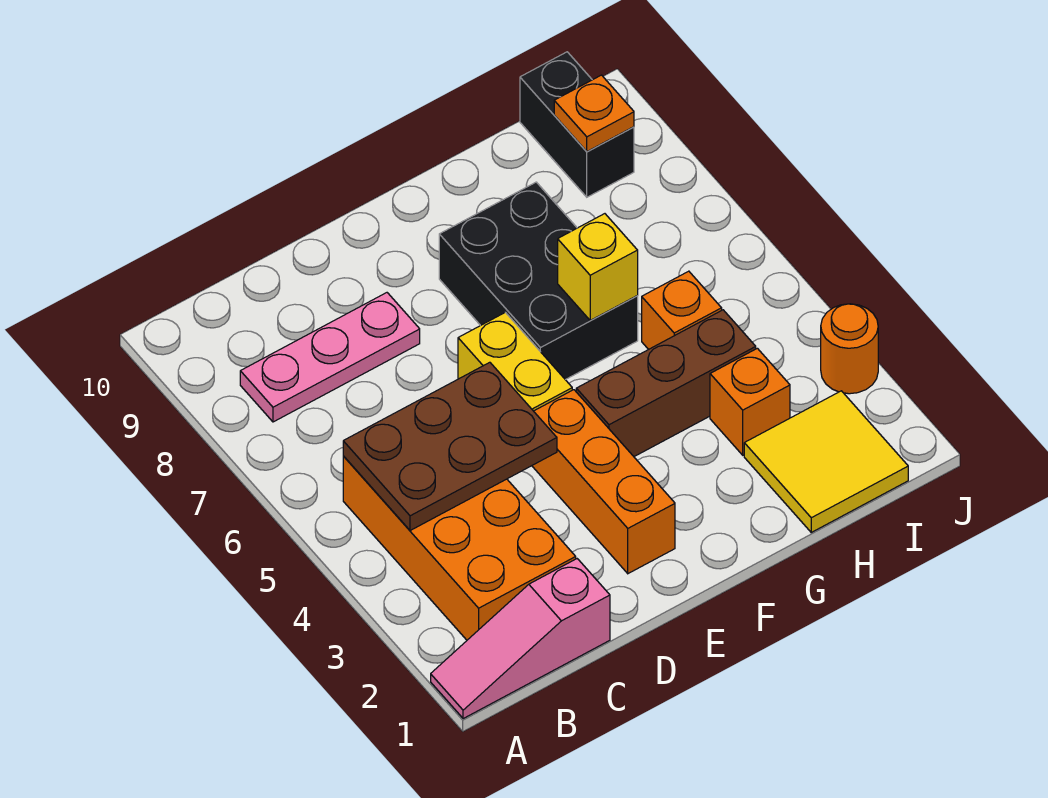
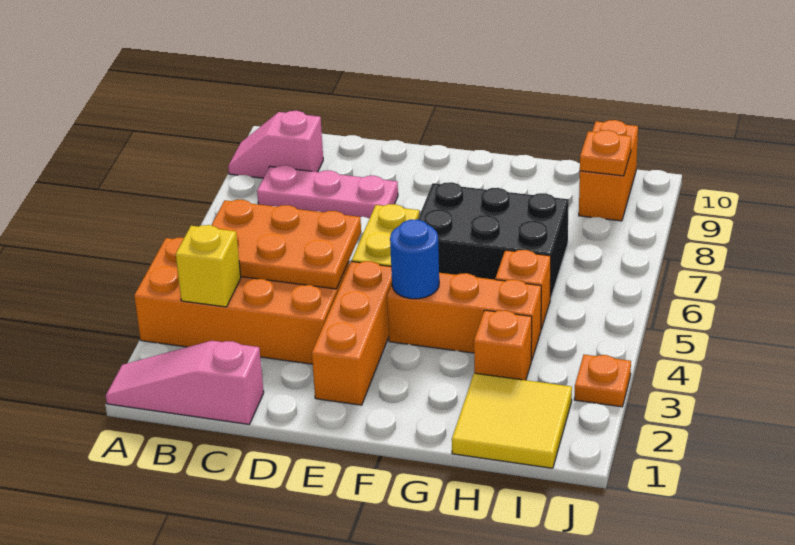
none -> pink 1x2 slope [228,111,323,178]
orange 2x4 brick [343,456,576,640] -> orange 2x4 brick turned to [134,238,349,364]
brown 2x3 plate [343,362,557,531] -> orange 2x3 plate [211,200,361,289]
brown 1x3 brick [576,310,756,457] -> orange 1x3 brick [387,273,541,361]
none -> blue 1x1 round brick [390,219,439,299]
black 2x3 brick [439,182,638,380] -> black 2x3 brick turned to [418,182,569,299]
yellow 1x1 brick [558,214,638,321] -> yellow 1x1 brick moved to [176,225,241,307]
black 1x2 brick [520,52,634,197] -> orange 1x2 brick [579,120,638,221]
orange 1x1 round brick [821,304,878,394] -> orange 1x1 plate [574,355,631,407]

